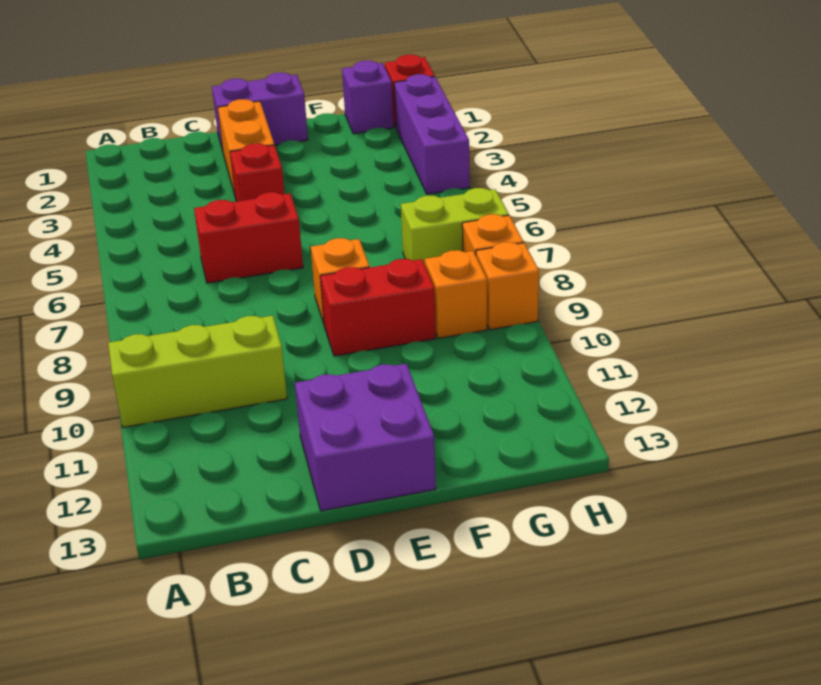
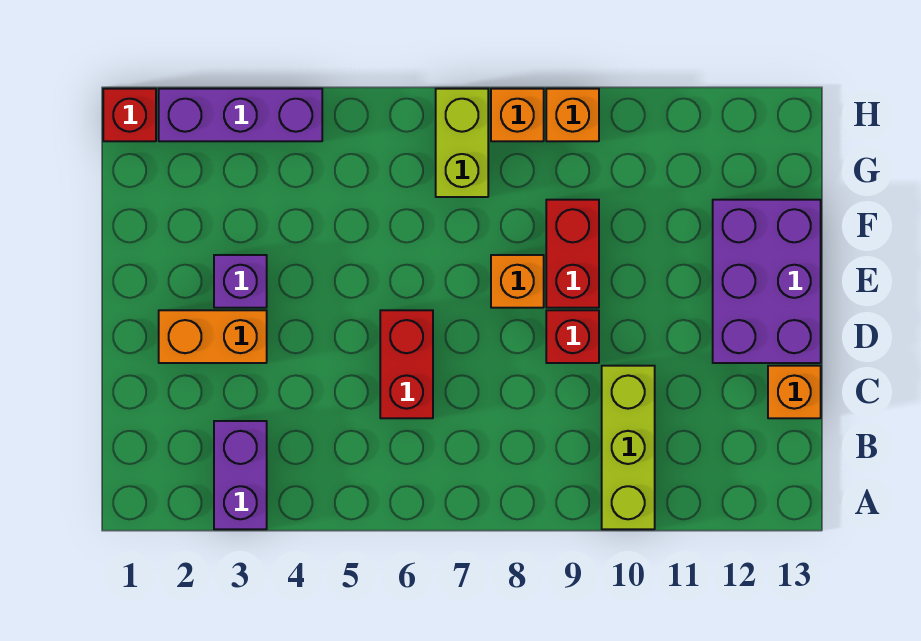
purple 1x2 brick [212,72,308,150] -> purple 1x2 brick moved to [214,421,267,529]
red 1x1 brick [230,143,285,202] -> red 1x1 brick moved to [546,310,599,363]
purple 2x2 brick [295,364,436,511] -> purple 2x3 brick [713,200,821,363]
purple 1x1 brick [342,61,394,134] -> purple 1x1 brick moved to [214,255,267,308]
orange 1x1 brick [425,250,487,338] -> orange 1x1 brick moved to [768,366,821,418]

